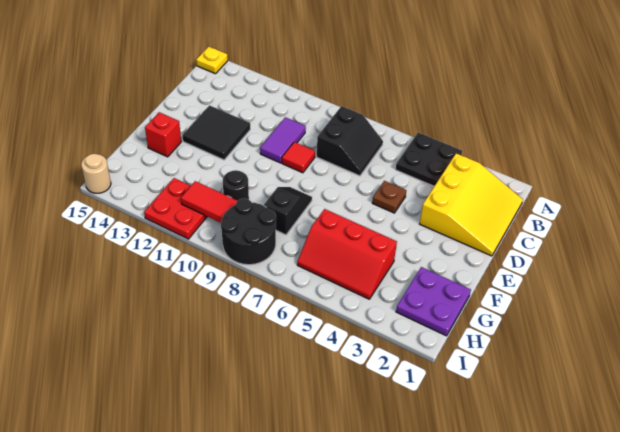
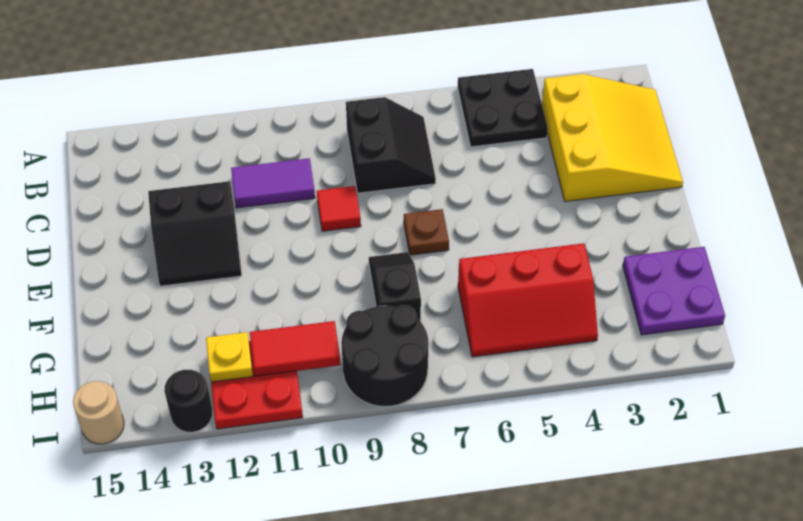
yellow 1x1 plate [196,47,228,74] -> yellow 1x1 plate moved to [206,332,253,382]
purple 1x2 tile [260,117,306,163] -> purple 1x2 tile turned to [231,158,315,208]
brown 1x1 plate [372,181,406,213] -> brown 1x1 plate moved to [404,209,449,255]
black 2x2 tile [182,105,250,160] -> black 2x2 slope [148,181,242,286]
red 1x1 brick [145,112,181,157] -> none
black 1x1 round brick [223,170,249,201] -> black 1x1 round brick moved to [164,370,213,432]

